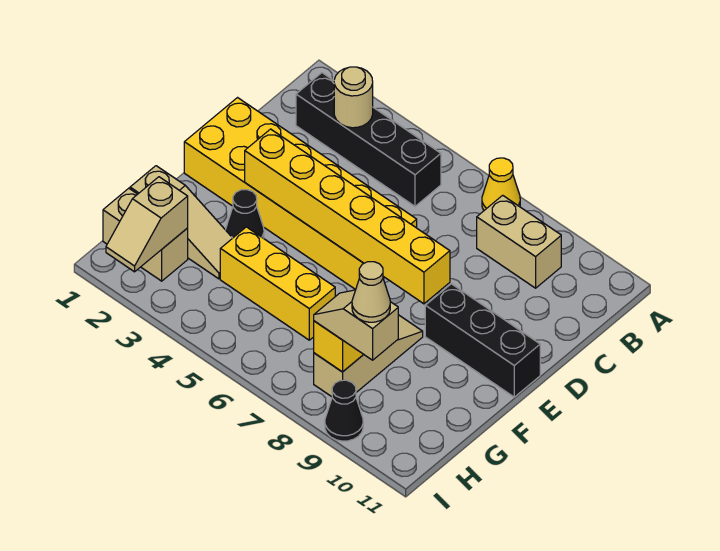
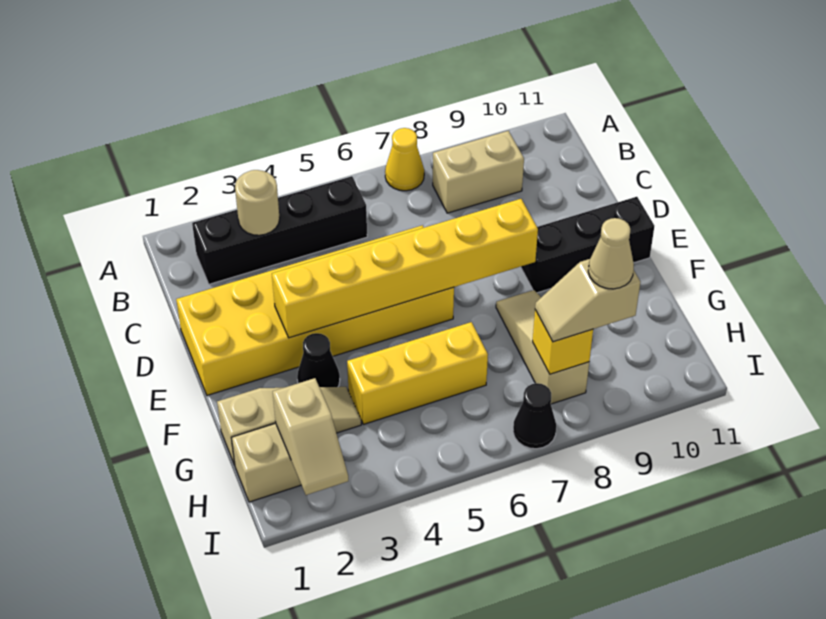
black 1x1 cone [325,380,363,441] -> black 1x1 cone moved to [513,383,556,449]

